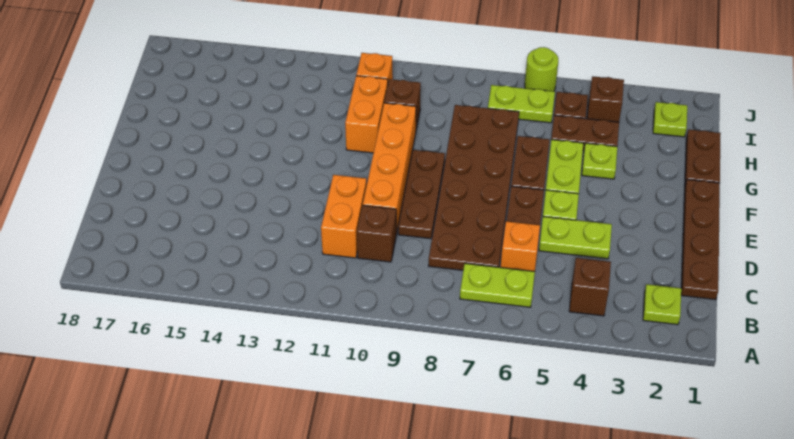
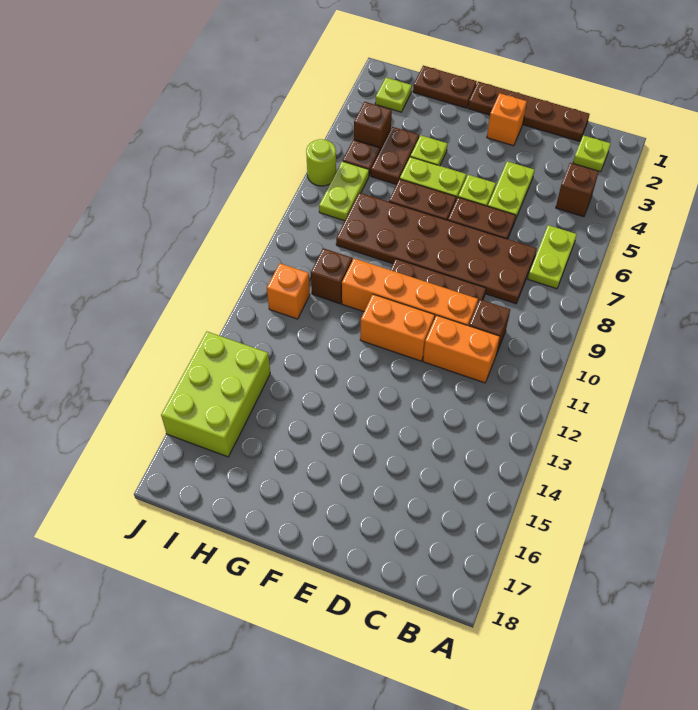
orange 1x1 brick [501,221,540,271] -> orange 1x1 brick moved to [487,93,527,146]
orange 1x2 brick [345,76,388,153] -> orange 1x2 brick moved to [360,294,435,361]
none -> lime 2x3 brick [161,332,270,457]

